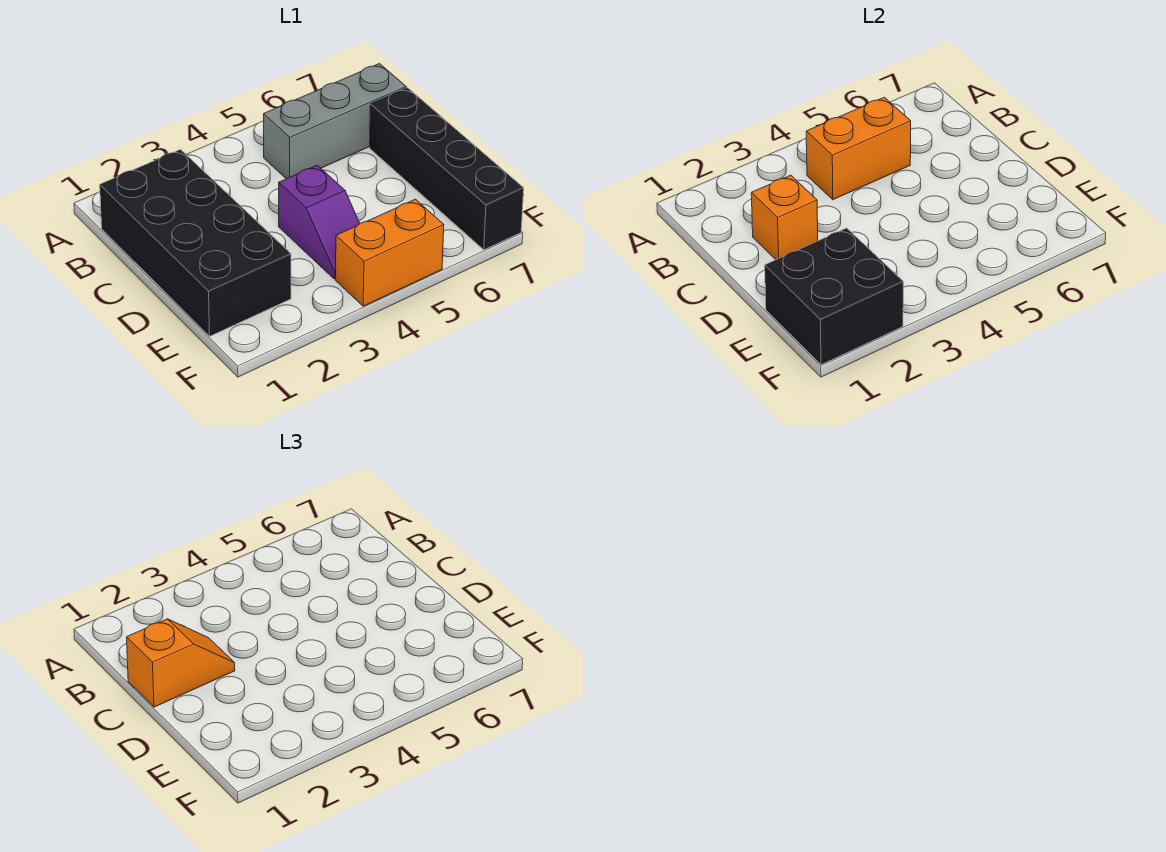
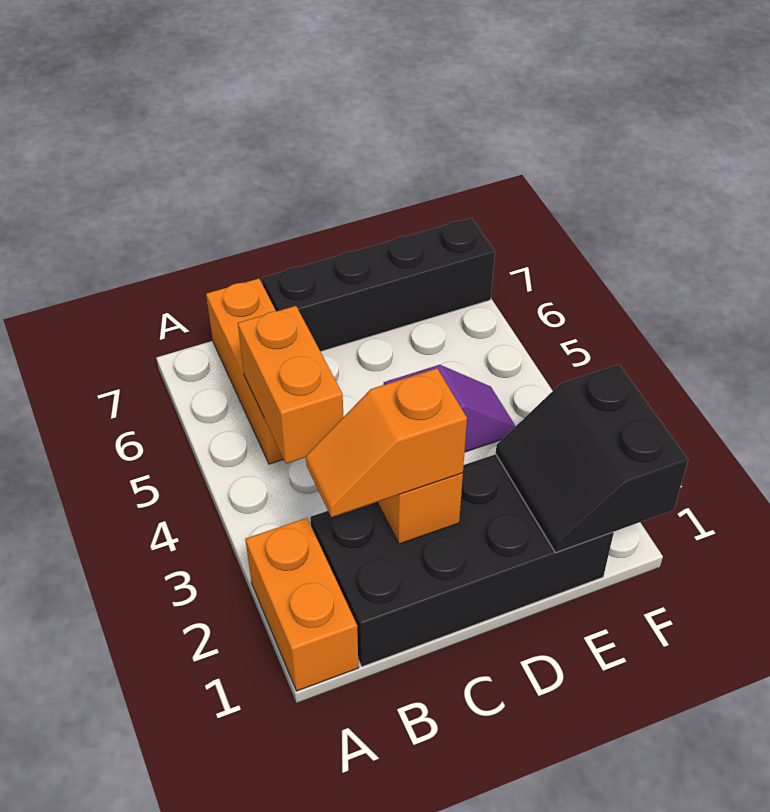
grey 1x3 brick [264,64,406,179] -> orange 1x3 brick [206,279,284,464]
orange 1x2 slope [127,619,235,707] -> orange 1x2 slope turned to [306,368,467,517]
black 2x2 brick [765,228,903,365] -> black 2x2 slope [496,364,688,553]
orange 1x2 brick [336,199,444,306] -> orange 1x2 brick moved to [245,518,359,691]

